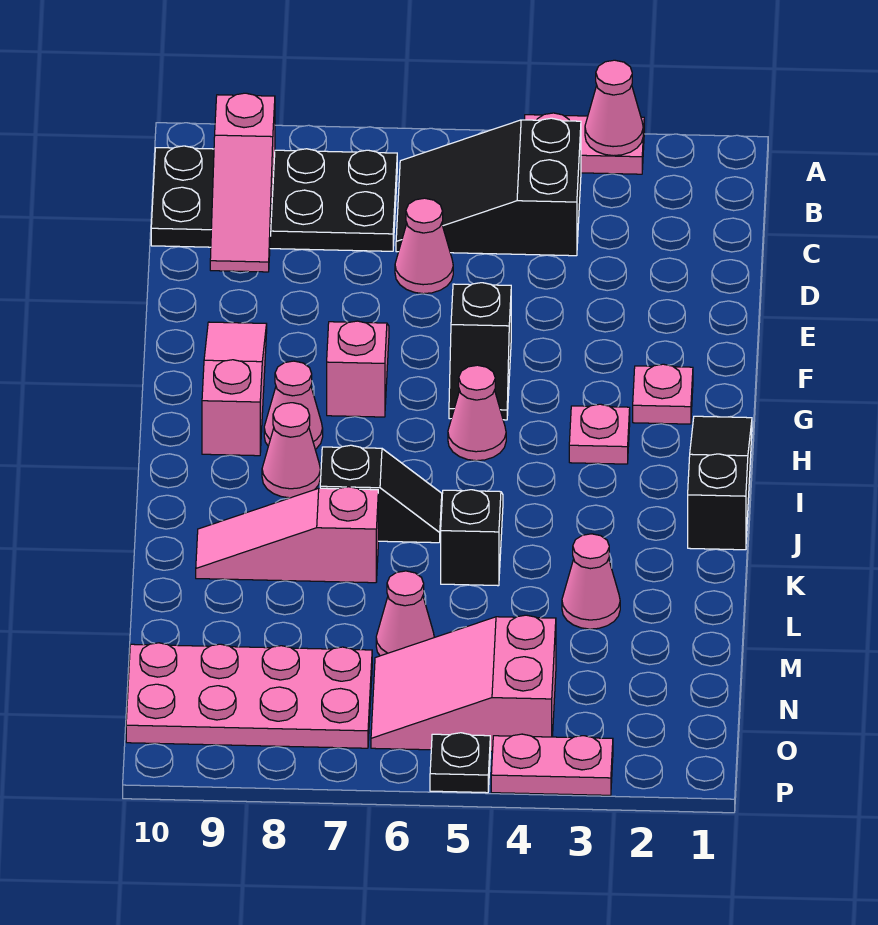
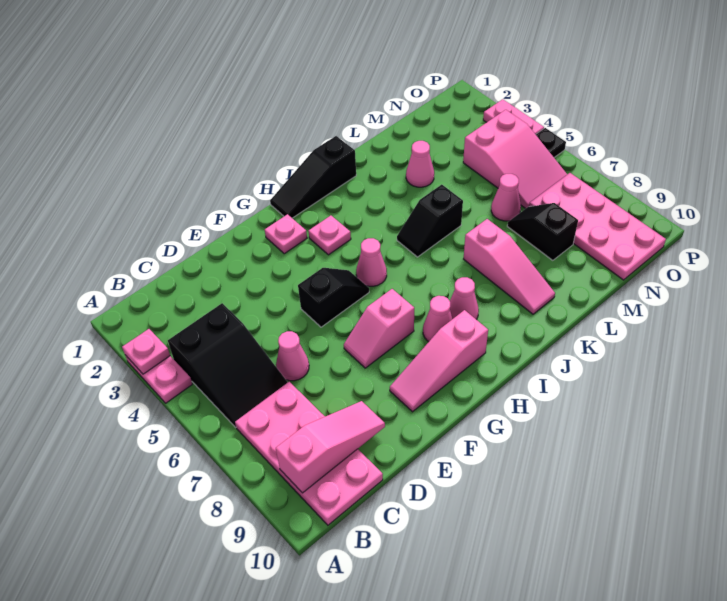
pink 1x1 cone [585,60,643,156] -> pink 1x1 plate [122,329,170,374]
black 2x4 plate [151,146,397,251] -> pink 2x4 plate [235,382,383,525]
black 1x2 slope [320,445,442,543] -> black 1x2 slope moved to [507,203,578,260]

